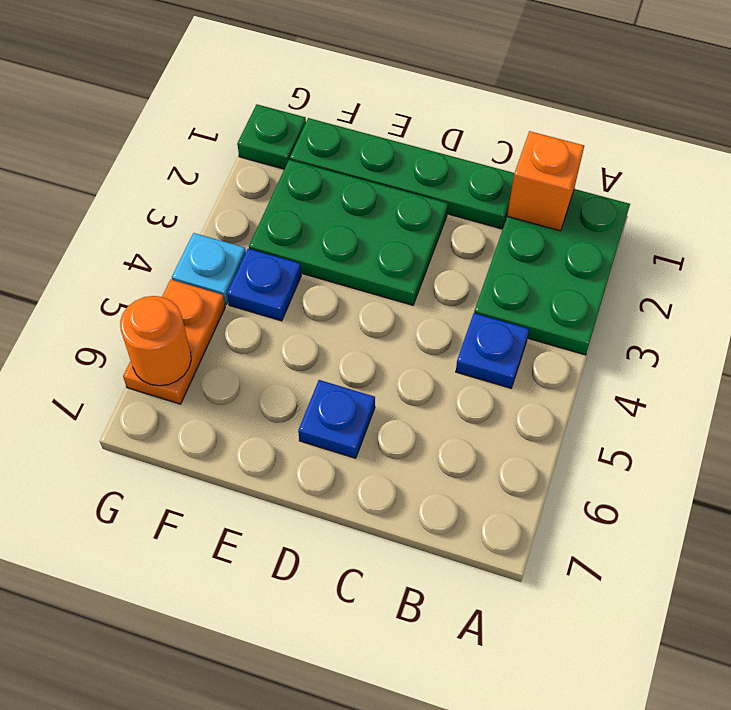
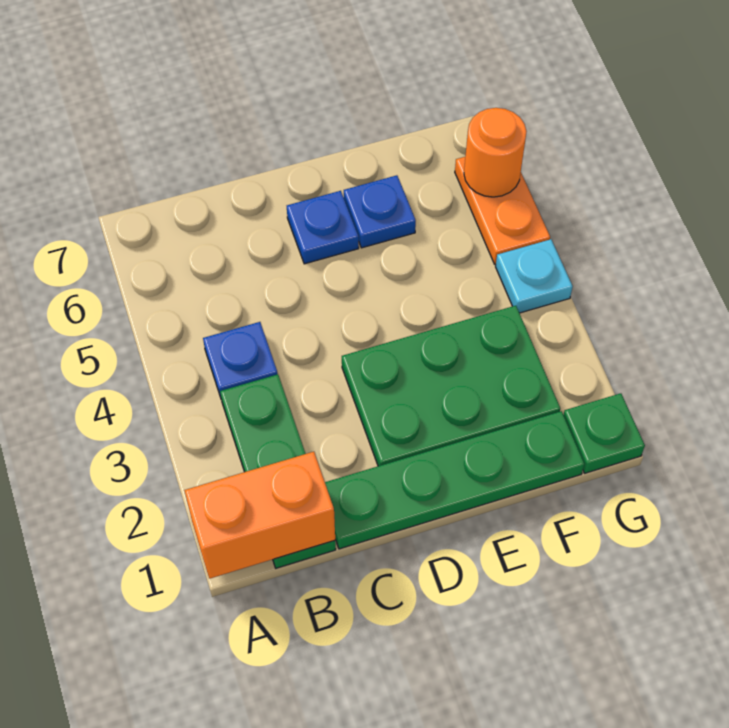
green 2x3 plate [474,189,630,355] -> green 1x3 plate [220,374,336,568]
orange 1x1 brick [507,131,584,231] -> orange 1x2 brick [184,452,335,579]
blue 1x1 plate [227,249,301,321] -> blue 1x1 plate moved to [344,175,416,248]

